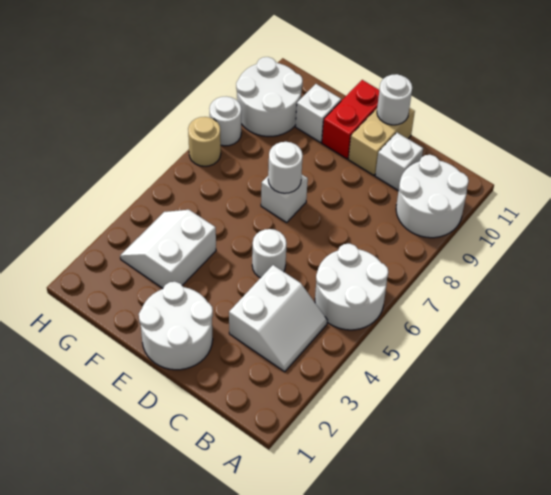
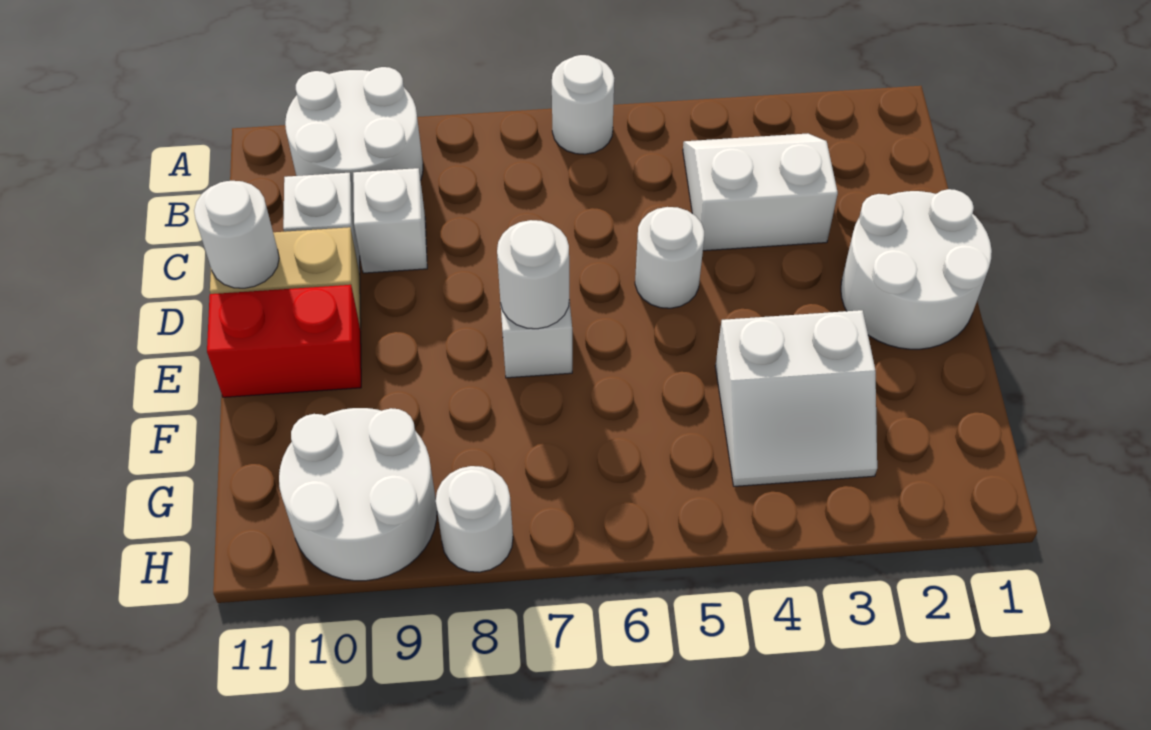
white 2x2 round brick [315,244,388,330] -> white 1x1 round brick [552,55,614,154]
white 1x1 brick [296,84,341,142] -> white 1x1 brick moved to [353,168,427,273]
tan 1x1 round brick [188,117,221,166] -> none

